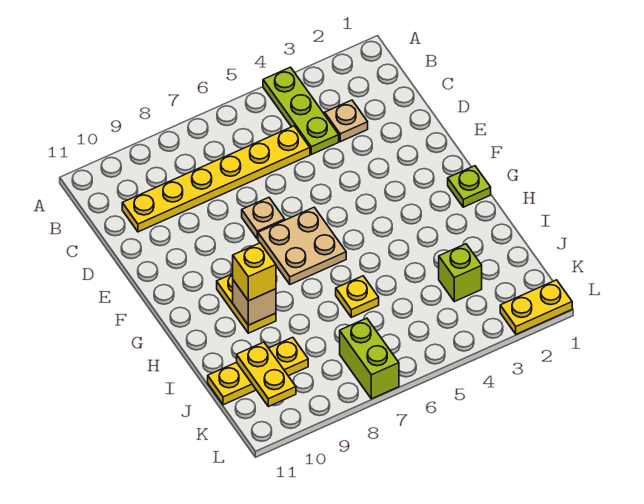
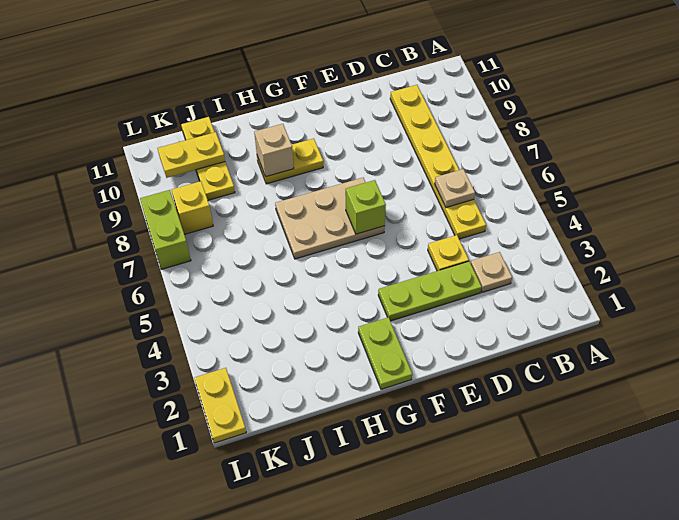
lime 1x3 plate [263,67,339,155] -> lime 1x3 plate moved to [378,261,482,321]
tan 1x1 plate [242,198,285,239] -> tan 1x1 plate moved to [435,169,475,207]
tan 2x2 plate [258,207,346,285] -> tan 2x3 plate [275,178,385,259]
lime 1x1 plate [448,166,491,207] -> lime 1x2 plate [358,317,412,389]
yellow 1x1 brick [233,243,276,301] -> yellow 1x1 brick moved to [172,181,213,235]
yellow 1x1 plate [336,276,379,317] -> yellow 1x1 plate moved to [428,235,469,271]
lime 1x1 brick [439,244,482,302] -> lime 1x1 brick moved to [346,180,386,234]
lime 1x2 brick [340,318,399,399] -> lime 1x2 brick turned to [140,190,191,269]

